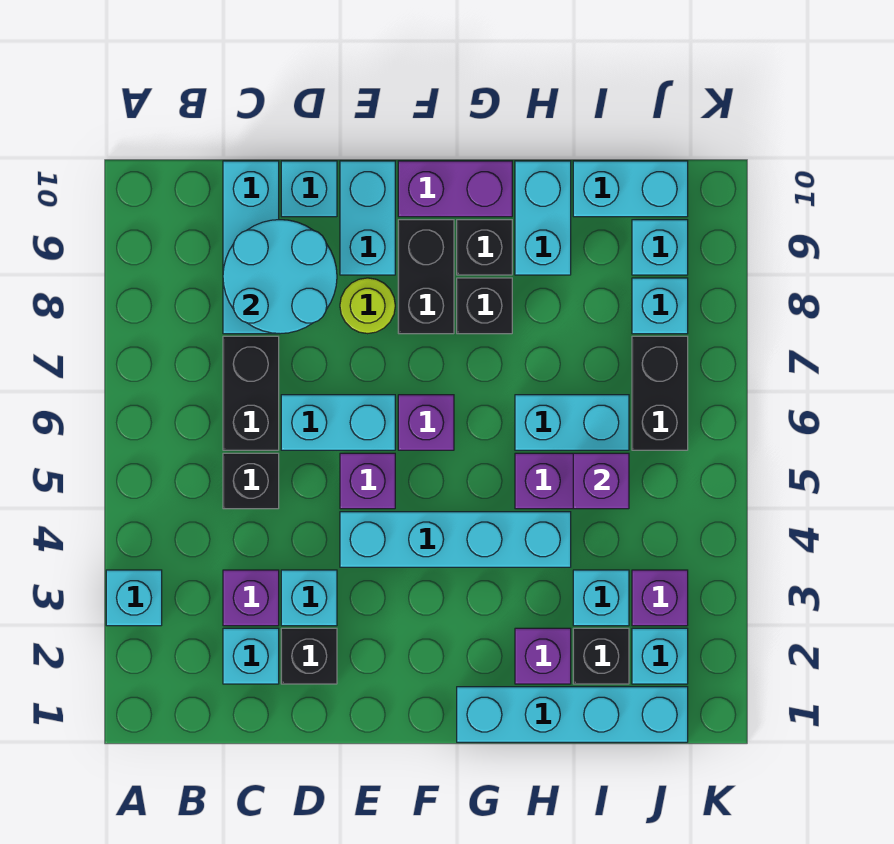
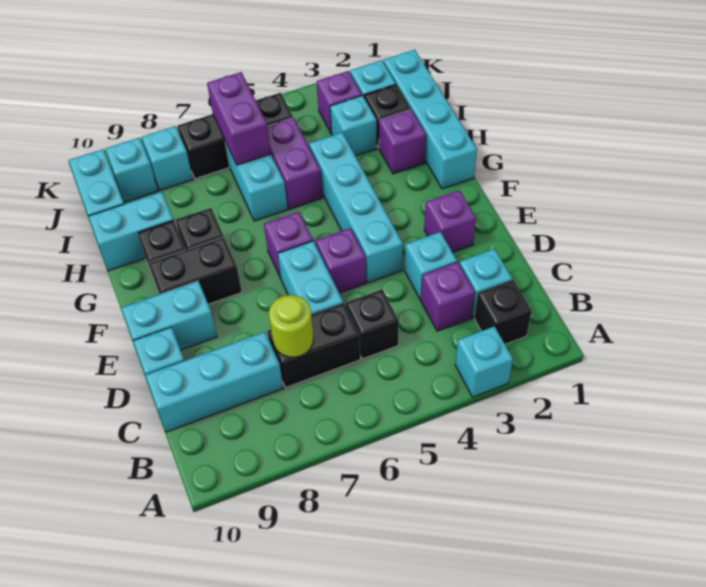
cyan 2x2 round brick [223,220,337,334] -> none
black 1x1 brick [281,628,337,684] -> black 1x1 brick moved to [475,280,532,344]
lime 1x1 round brick [340,278,395,334] -> lime 1x1 round brick moved to [269,295,314,357]
purple 1x2 brick [398,161,512,217] -> purple 1x2 brick moved to [207,72,271,165]
purple 1x1 brick [573,453,629,509] -> purple 1x1 brick moved to [424,190,476,252]
black 1x2 brick [632,336,688,450] -> black 1x3 brick [178,93,293,179]

